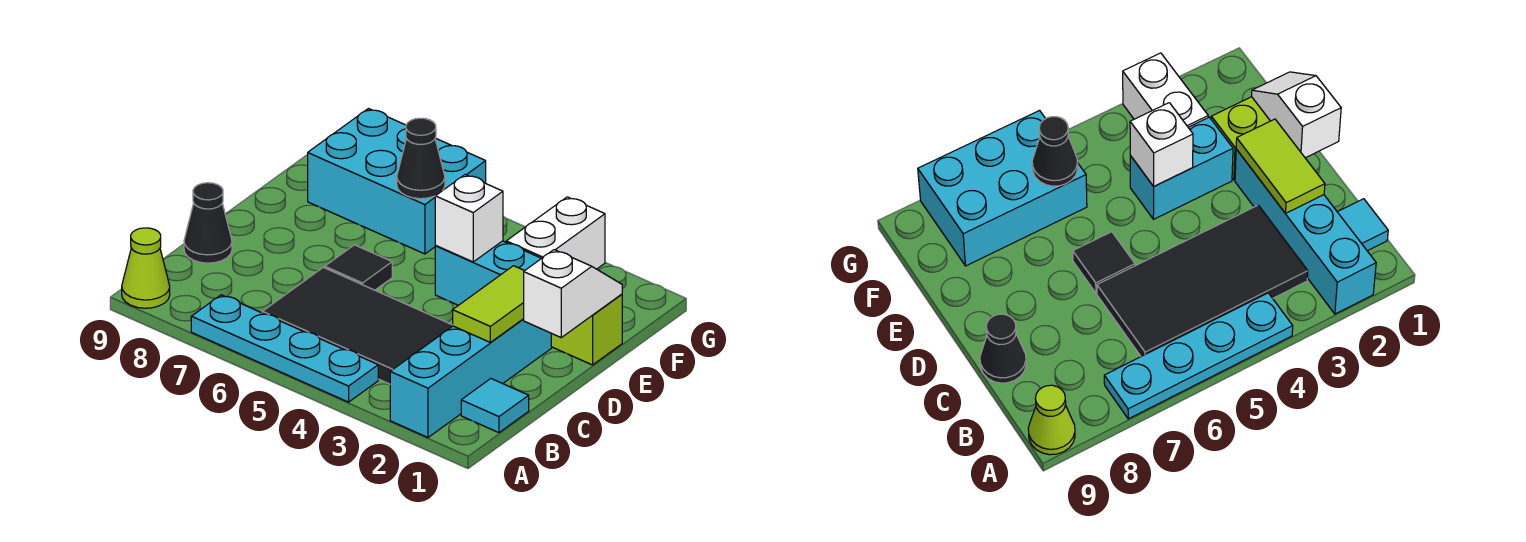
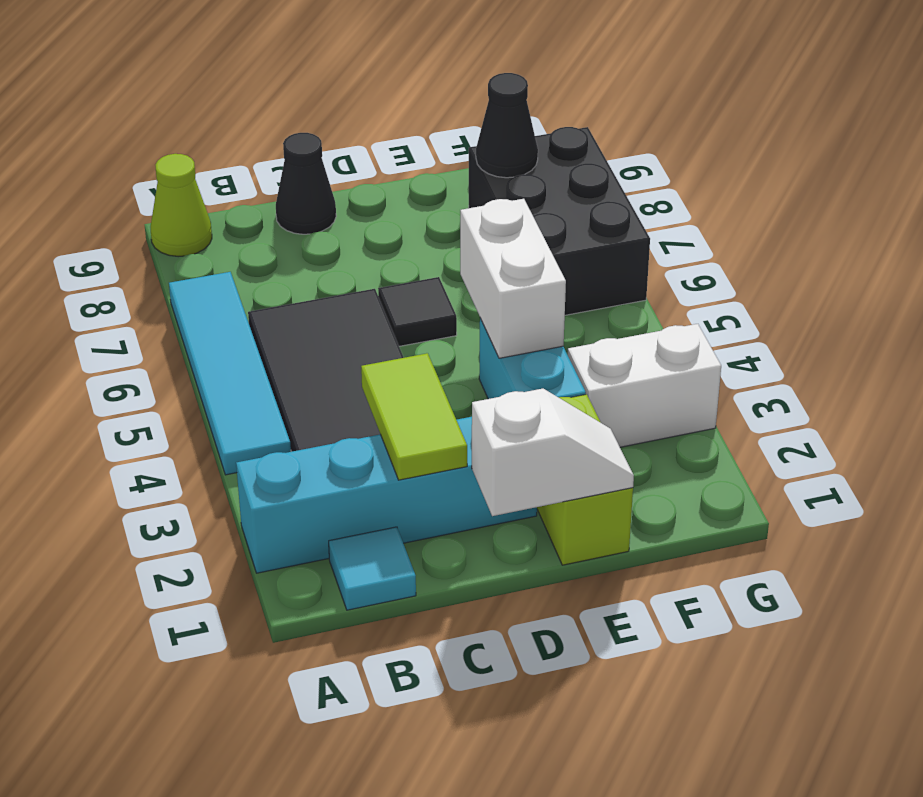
cyan 1x4 plate [191,295,378,402] -> cyan 1x4 tile [169,272,291,475]
lime 1x2 tile [453,266,524,342] -> lime 1x2 tile turned to [361,353,467,480]
white 1x1 brick [435,175,503,262] -> white 1x2 brick [460,199,566,358]
cyan 2x3 brick [308,109,486,254] -> black 2x3 brick [469,127,650,315]
black 1x1 cone [397,118,445,199] -> black 1x1 cone moved to [476,73,538,178]

